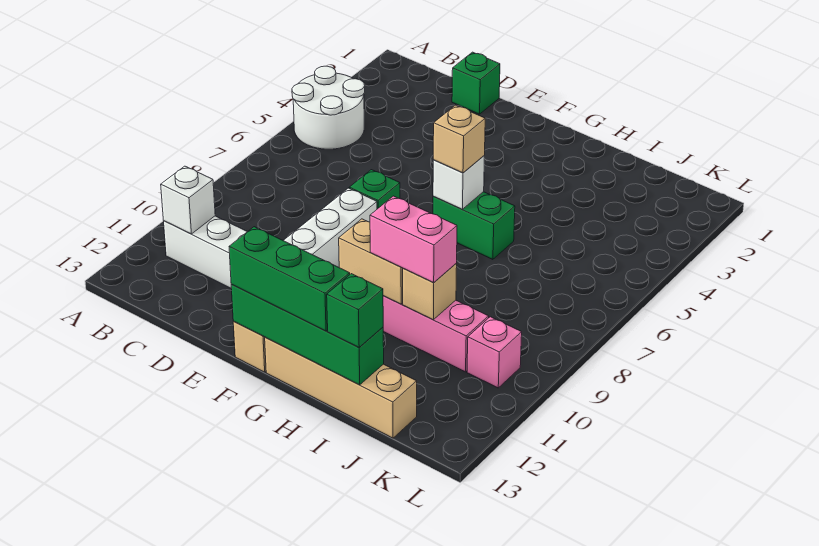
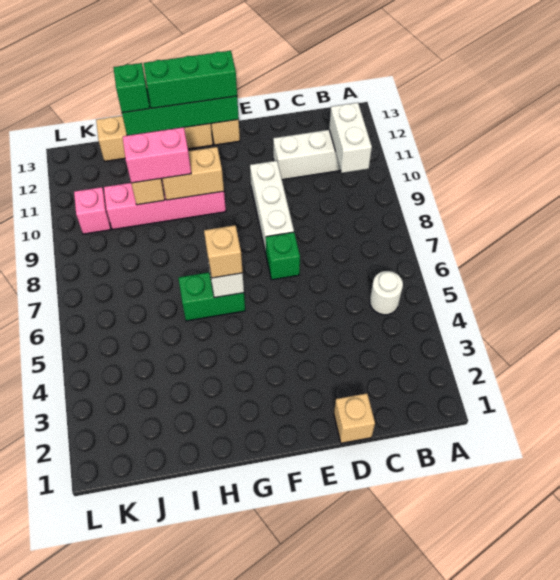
white 2x2 round brick [292,66,365,149] -> white 1x1 round brick [370,271,403,315]
white 1x1 brick [161,166,215,234] -> white 1x2 brick [329,103,372,173]
green 1x1 brick [452,52,500,114] -> tan 1x1 brick [334,393,375,443]

